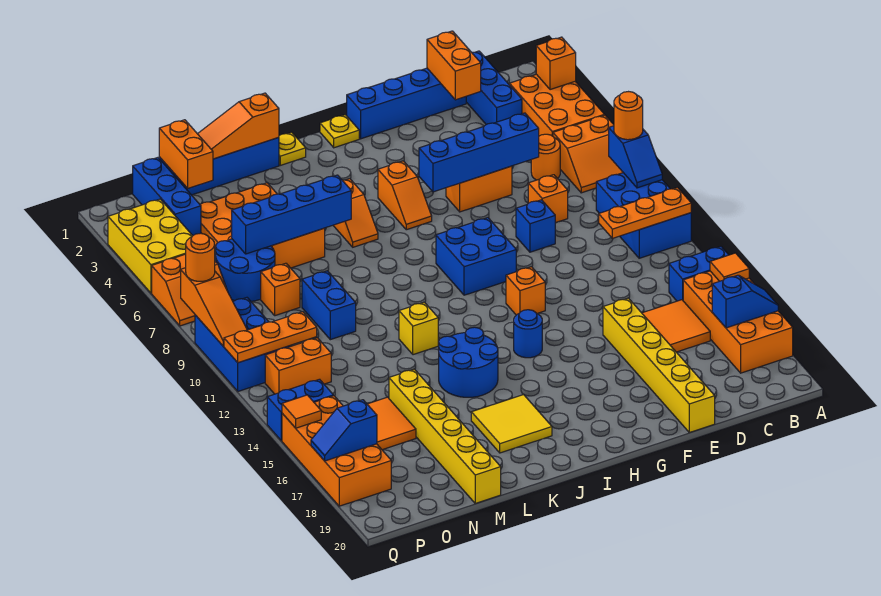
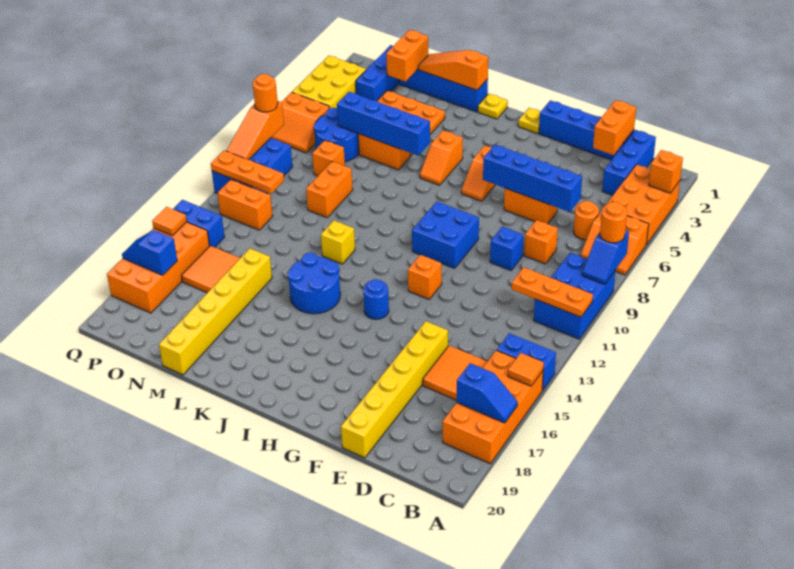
yellow 2x2 tile [471,395,552,453] -> none
blue 1x2 brick [302,271,356,340] -> orange 1x2 brick [306,161,353,218]

